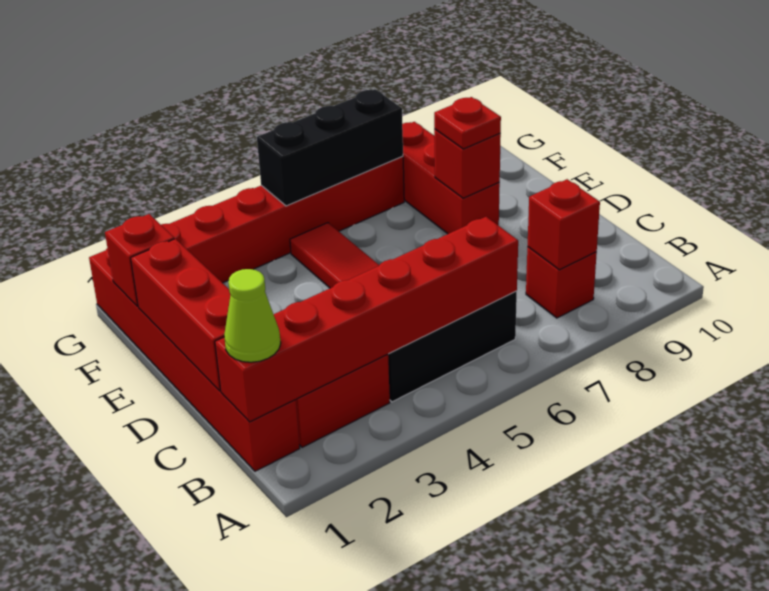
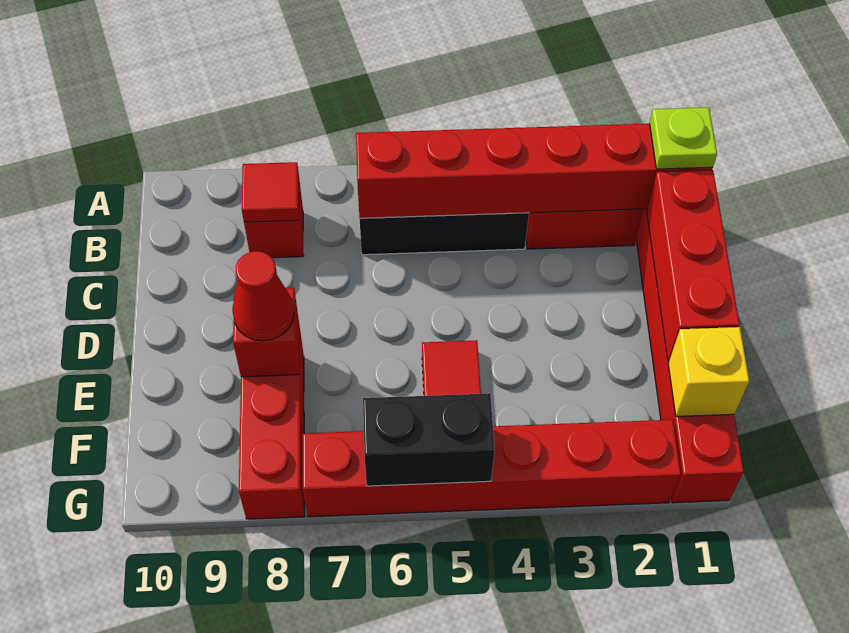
lime 1x1 cone [224,269,281,362] -> lime 1x1 plate [650,108,717,169]
red 1x1 brick [528,179,600,270] -> red 1x1 tile [242,162,299,222]
red 1x1 plate [434,97,501,149] -> red 1x1 cone [232,251,294,341]
red 1x1 brick [105,214,174,306] -> yellow 1x1 brick [668,327,749,416]
black 1x3 brick [257,89,403,206] -> black 1x2 brick [363,393,495,486]

